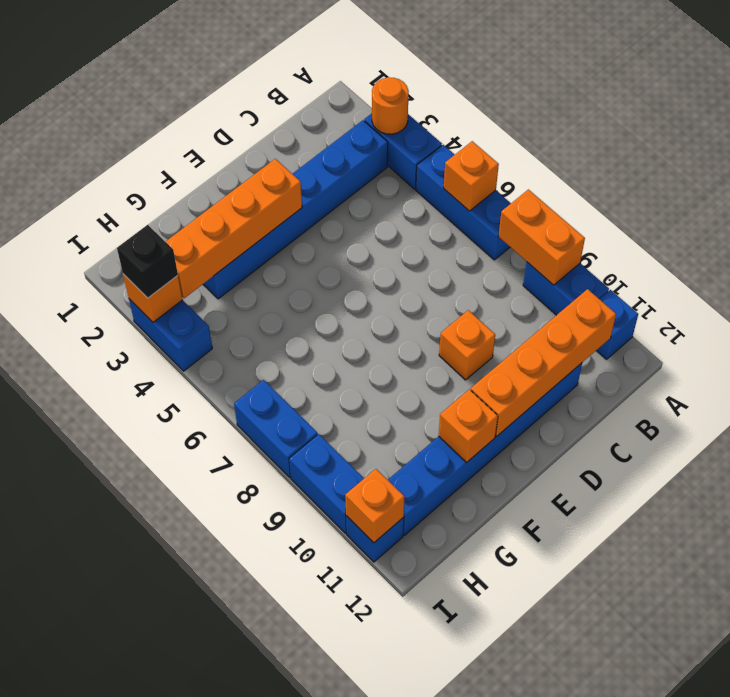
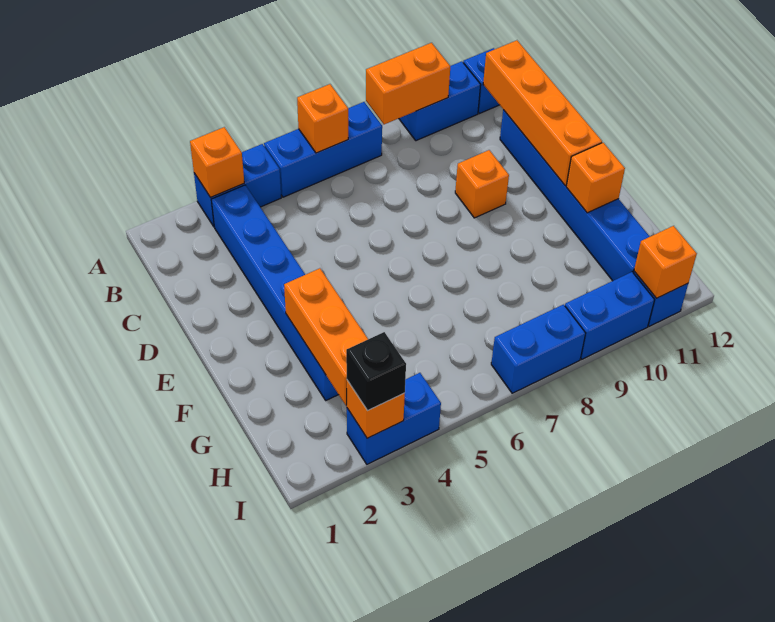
orange 1x1 round brick [372,77,409,134] -> orange 1x1 brick [190,127,244,198]
orange 1x4 brick [166,159,302,298] -> orange 1x3 brick [284,268,368,405]

